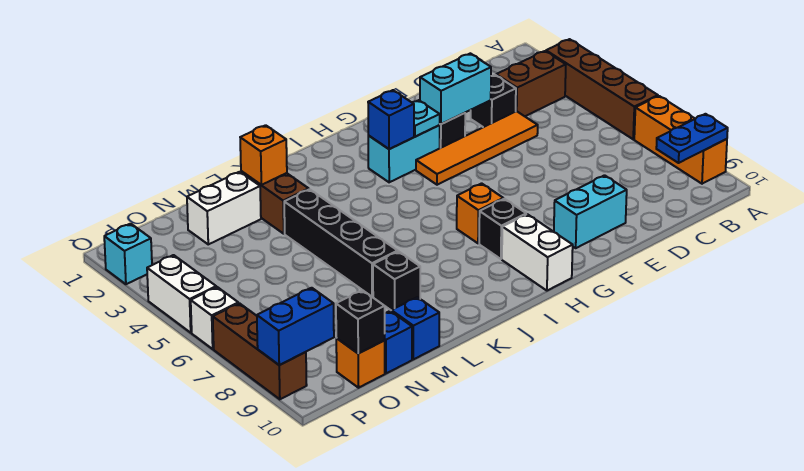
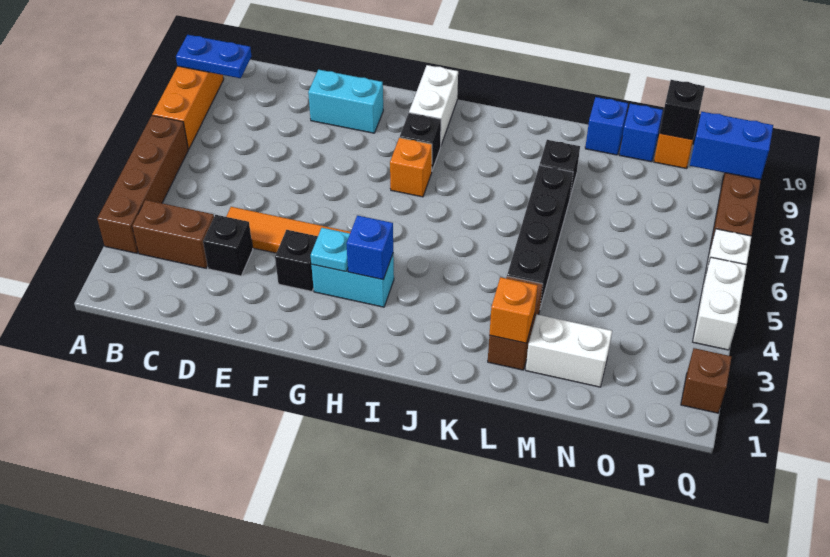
cyan 1x2 brick [420,54,491,124] -> none
cyan 1x1 brick [104,224,152,284] -> brown 1x1 brick [681,348,732,413]

